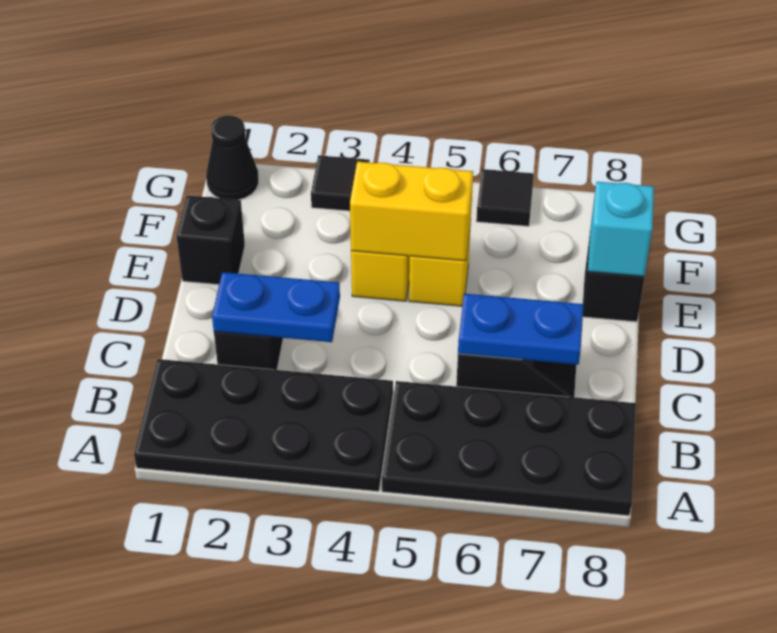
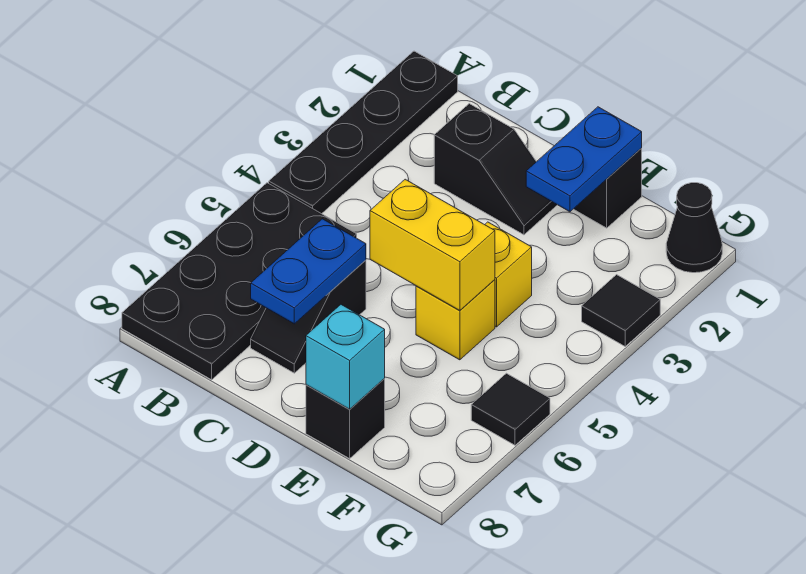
black 2x4 plate [134,359,393,492] -> black 1x4 plate [269,51,458,214]
blue 1x2 plate [212,272,340,342] -> blue 1x2 plate moved to [526,107,642,212]
yellow 1x2 brick [350,162,473,261] -> yellow 1x2 brick turned to [370,179,495,310]

